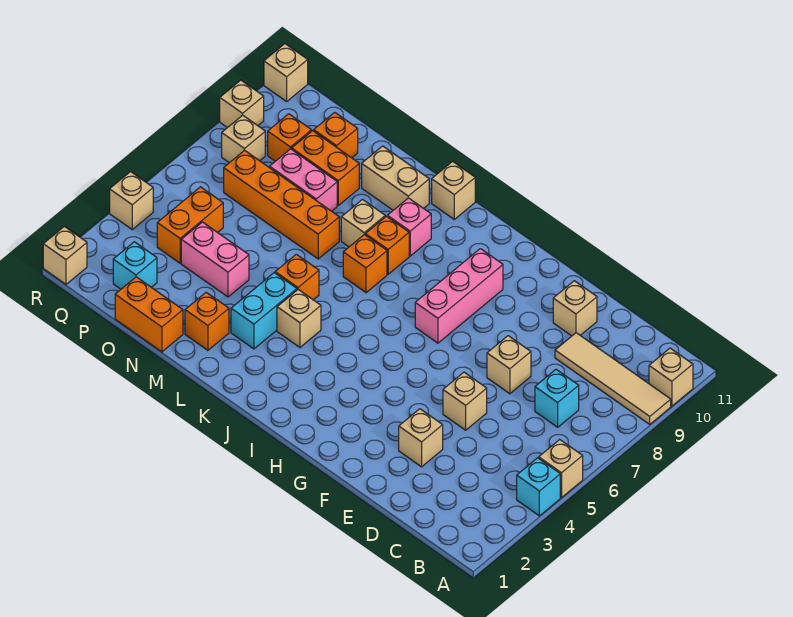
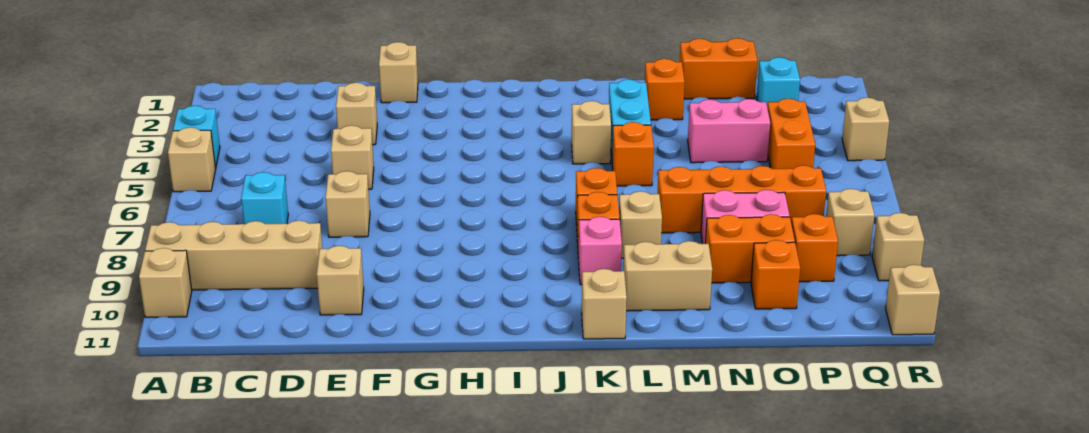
tan 1x4 tile [555,333,671,424] -> tan 1x4 brick [145,221,322,290]
pink 1x3 brick [415,249,503,343] -> none
tan 1x1 brick [43,226,87,284] -> tan 1x1 brick moved to [379,42,418,103]

